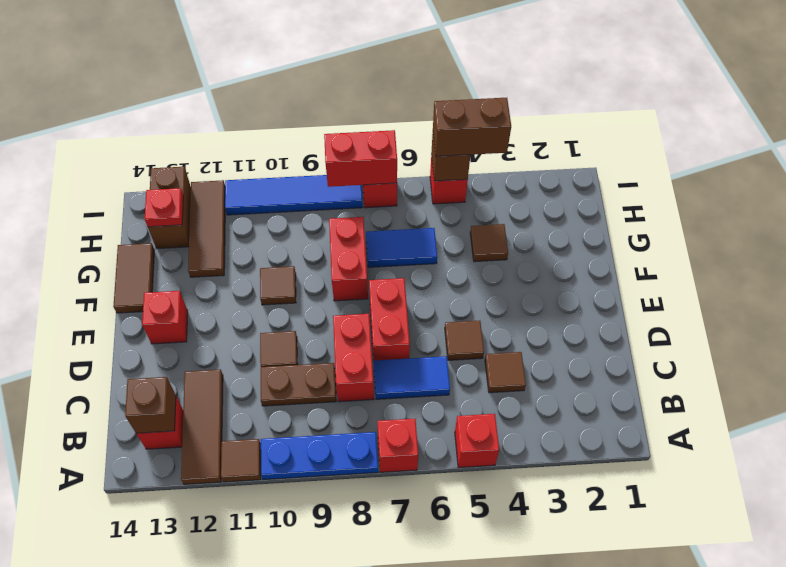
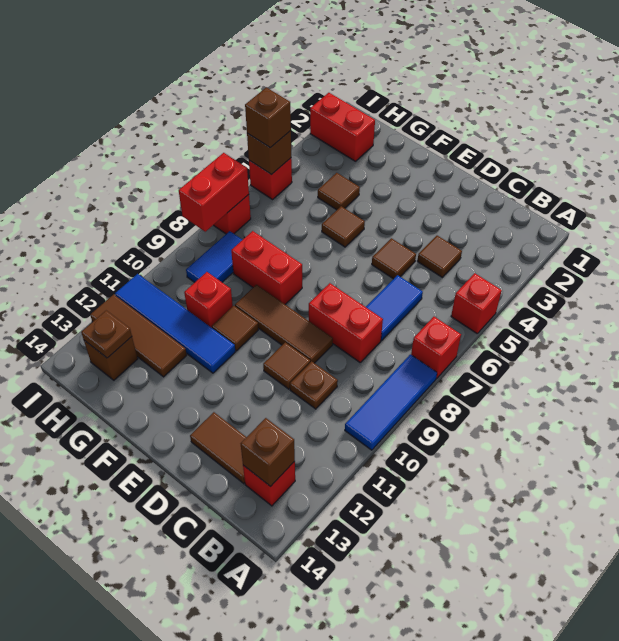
blue 1x3 plate [261,432,378,480] -> blue 1x3 tile [345,354,437,450]
brown 1x1 tile [221,439,261,482] -> brown 1x1 tile moved to [322,206,365,247]
brown 1x3 tile [181,370,223,484] -> brown 1x3 tile moved to [235,285,333,363]
brown 1x2 plate [261,363,336,406] -> brown 1x1 plate [290,361,338,409]
red 1x2 brick [369,278,410,361] -> red 1x2 brick moved to [310,93,375,161]
red 1x1 brick [142,291,188,344] -> red 1x1 brick moved to [184,272,233,328]
brown 1x2 tile [113,243,155,313] -> brown 1x2 tile moved to [190,412,246,484]
blue 1x2 tile [366,228,437,267] -> blue 1x2 tile moved to [186,231,242,282]
brown 1x2 brick [148,167,191,249] -> brown 1x1 brick [84,337,138,380]
red 1x1 plate [145,188,183,227] -> brown 1x1 plate [81,311,132,358]
brown 1x2 brick [433,98,511,156] -> brown 1x1 brick [245,87,291,148]
blue 1x4 tile [225,175,363,215] -> blue 1x4 tile turned to [115,274,235,373]

